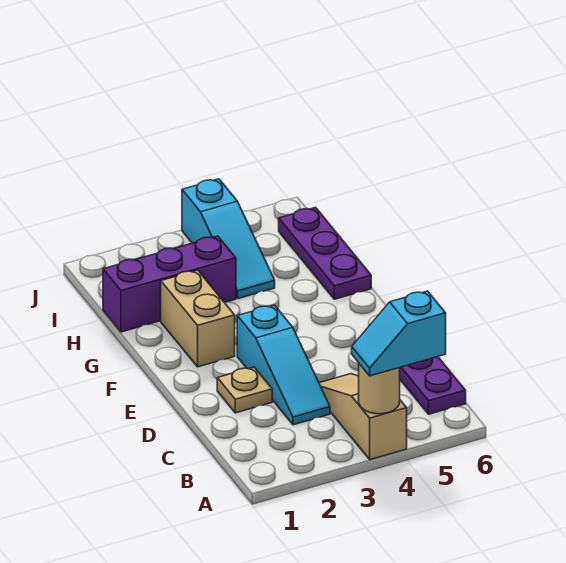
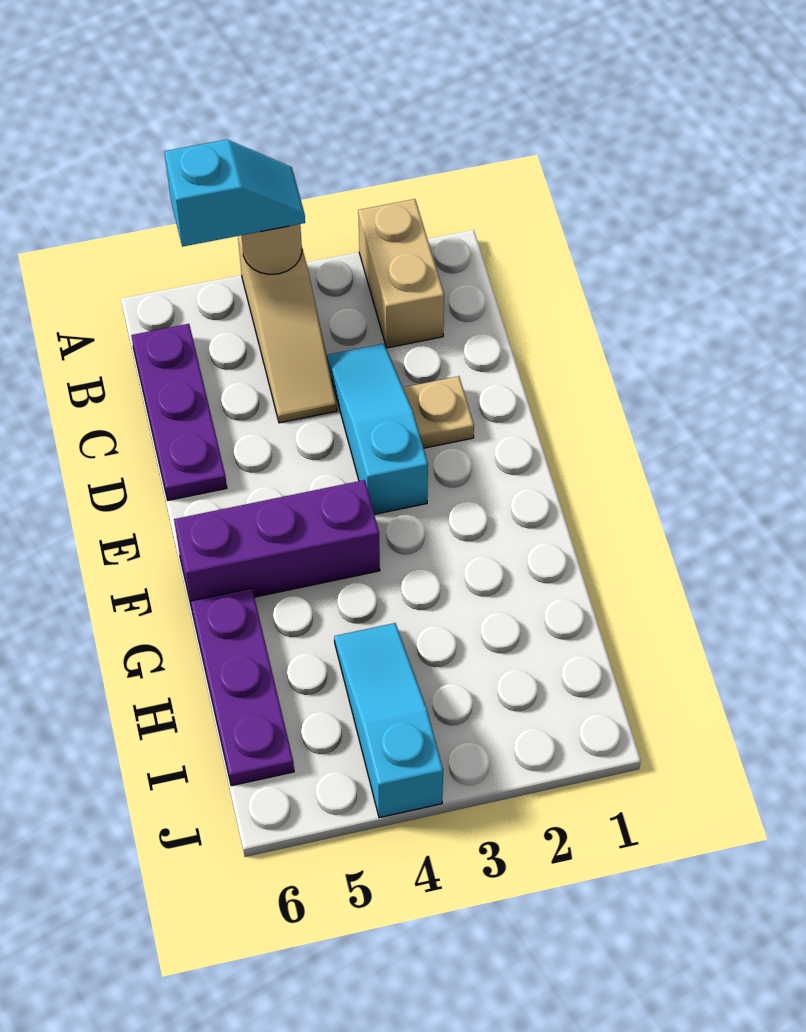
tan 1x2 brick [161,270,235,367] -> tan 1x2 brick moved to [358,199,444,348]
purple 1x3 brick [103,236,236,332] -> purple 1x3 brick moved to [174,480,380,604]

